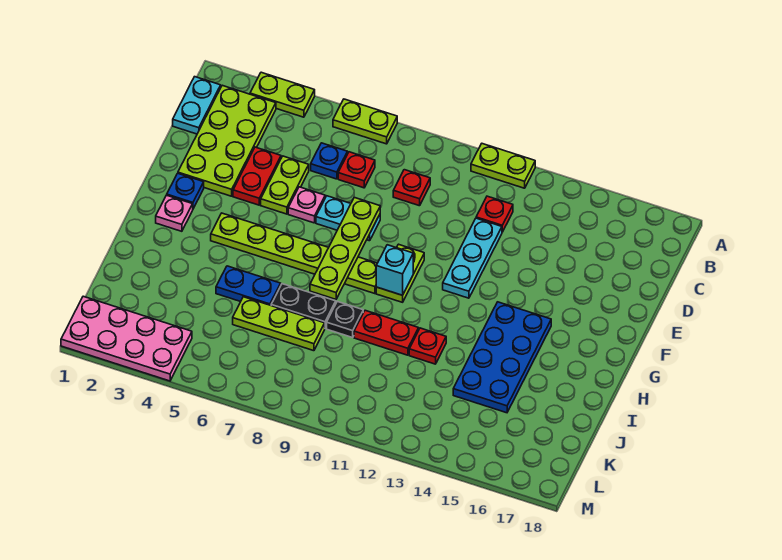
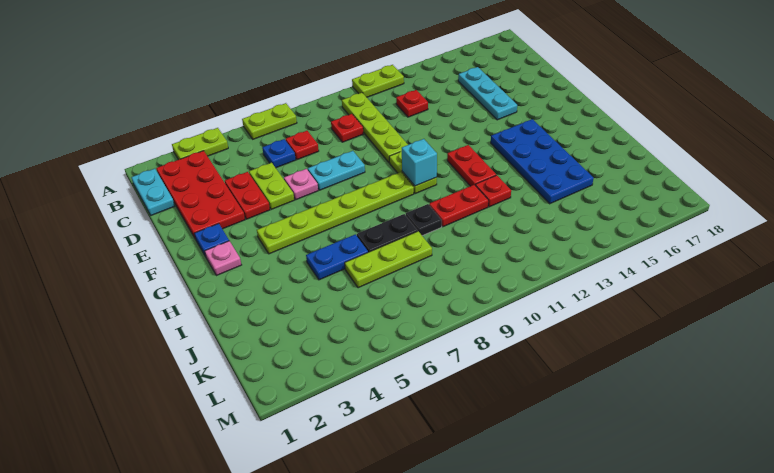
lime 2x4 plate [178,85,276,196] -> red 2x4 plate [156,151,245,238]
cyan 1x3 plate [443,218,502,298] -> cyan 1x3 plate moved to [458,67,517,120]
lime 1x4 plate [310,197,380,299] -> lime 1x4 plate moved to [342,93,408,162]
none -> red 1x2 plate [447,145,496,186]
pink 2x4 plate [61,296,192,381] -> none

